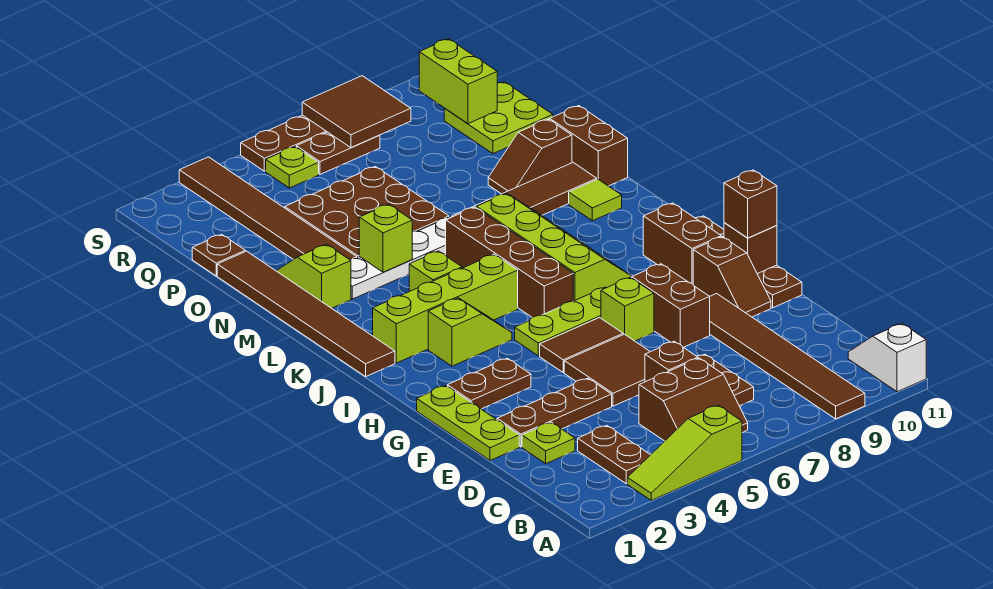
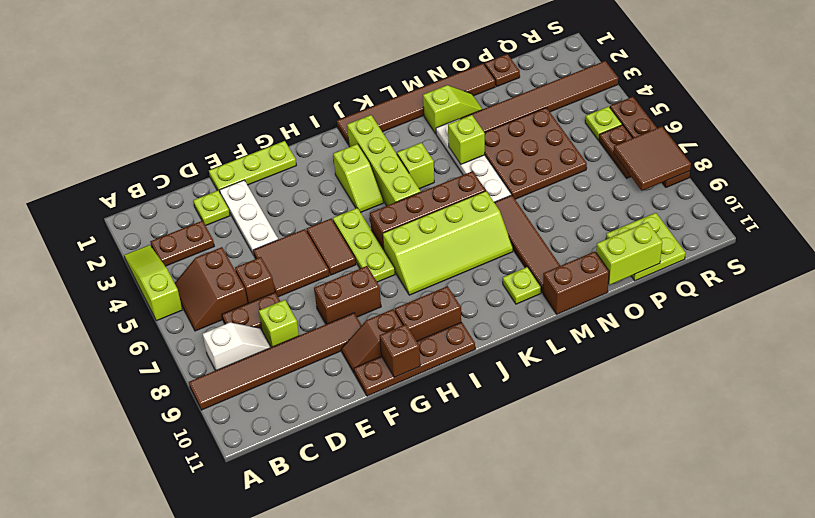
white 1x2 slope [848,323,926,392] -> white 1x2 slope moved to [203,322,271,371]
brown 1x3 plate [497,378,612,447] -> white 1x3 plate [220,180,278,255]
brown 1x2 plate [447,358,531,409] -> none
lime 1x1 brick [601,277,654,341] -> lime 1x1 brick moved to [259,300,299,347]
brown 1x1 brick [724,170,777,238] -> none
lime 1x1 tile [569,179,622,221] -> lime 1x1 plate [503,267,541,304]
brown 1x2 slope [488,119,572,194] -> none
lime 1x2 brick [419,39,497,124] -> lime 1x2 brick moved to [596,222,662,285]

